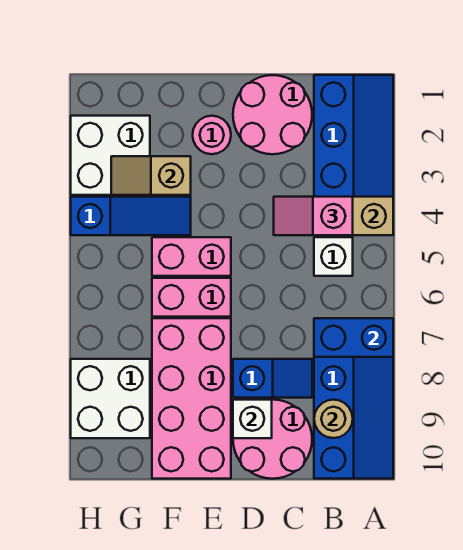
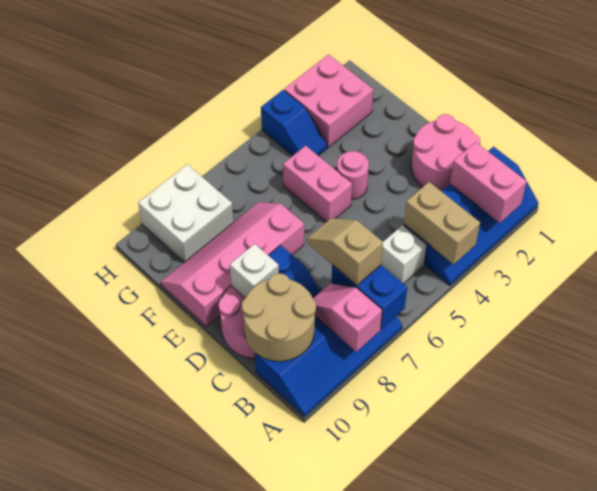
pink 1x2 slope [274,197,353,235] -> pink 1x2 slope moved to [313,284,382,352]
tan 1x1 round brick [314,400,353,438] -> tan 2x2 round brick [242,274,316,361]
pink 1x1 round brick [193,116,231,154] -> pink 1x1 round brick moved to [337,151,369,199]
pink 1x2 brick [152,278,231,317] -> pink 1x2 brick moved to [450,142,527,223]
pink 2x4 brick [152,318,231,479] -> pink 2x4 slope [161,202,304,327]
tan 1x2 slope [111,156,191,195] -> tan 1x2 slope moved to [307,218,383,285]
blue 1x3 slope [71,197,191,235] -> blue 1x2 slope [261,90,327,156]
white 2x2 brick [71,116,150,195] -> pink 2x2 brick [284,54,373,147]

